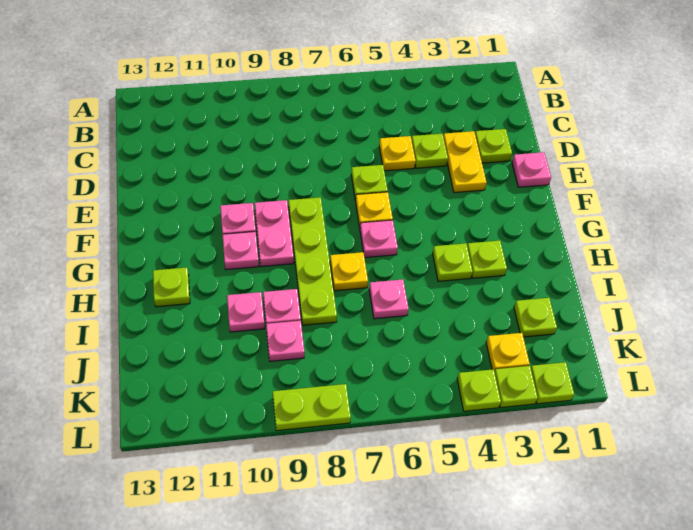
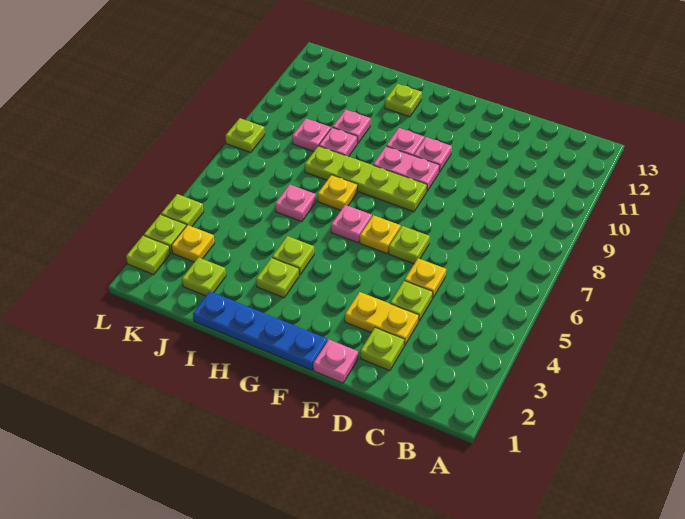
none -> blue 1x4 plate [193,291,327,370]
lime 1x2 plate [273,384,351,431] -> lime 1x1 plate [226,118,265,153]

